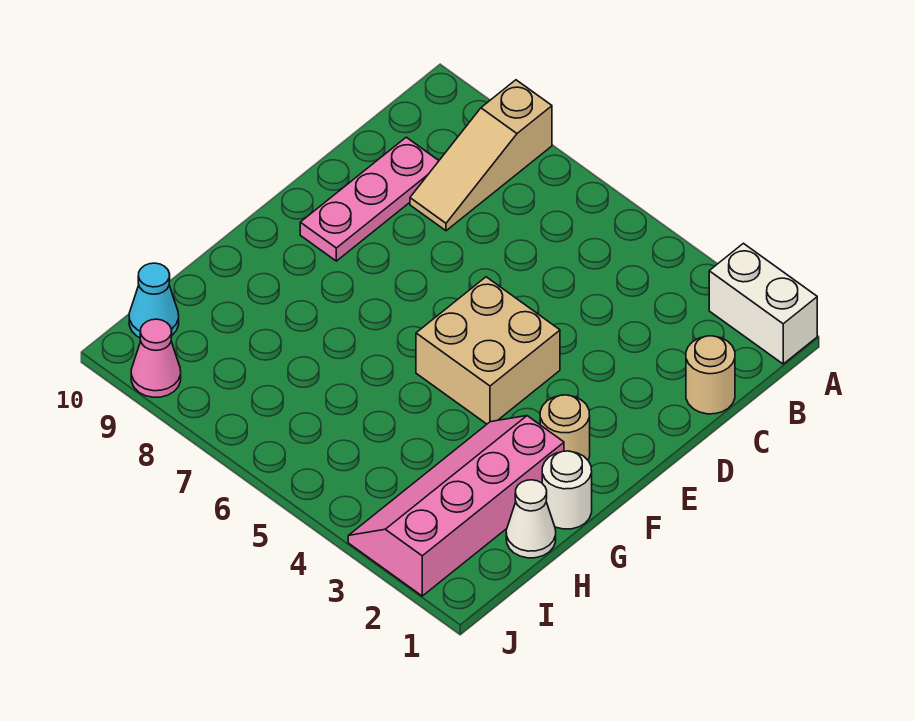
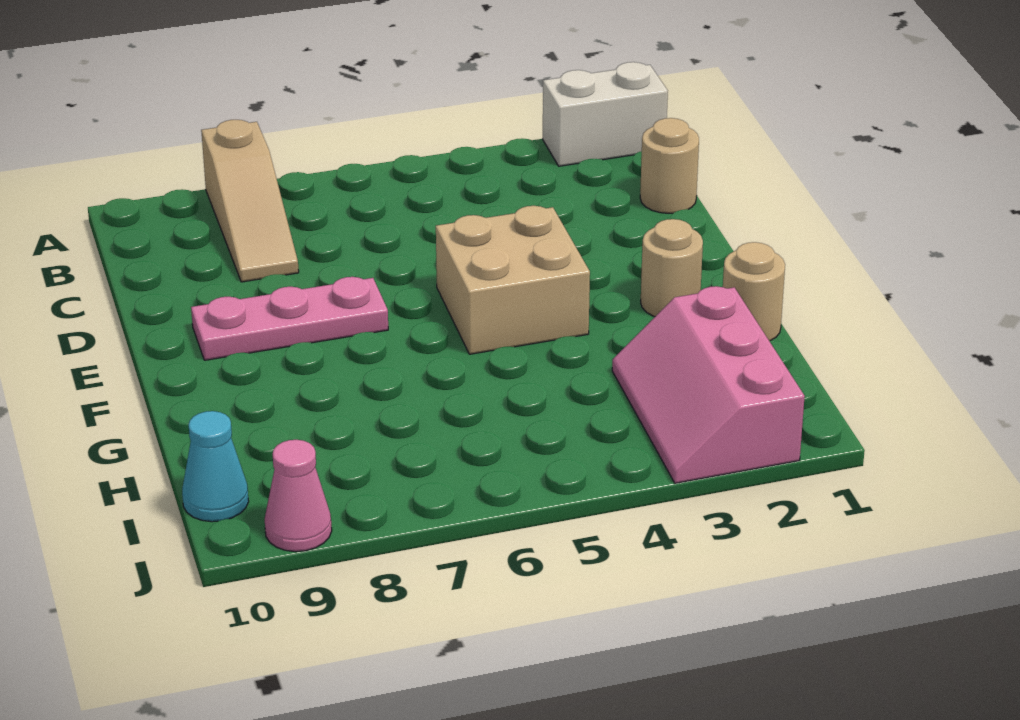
pink 1x3 plate [300,137,439,261] -> pink 1x3 plate turned to [191,277,388,360]
white 1x1 round brick [542,451,592,529] -> tan 1x1 round brick [723,242,785,341]
pink 2x4 slope [348,416,564,596] -> pink 2x3 slope [612,286,805,483]
white 1x1 cone [506,480,556,558] -> none

